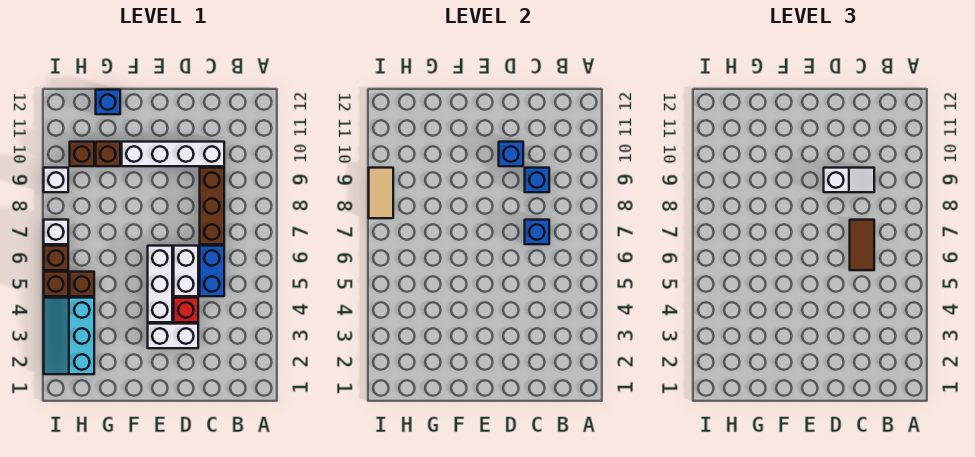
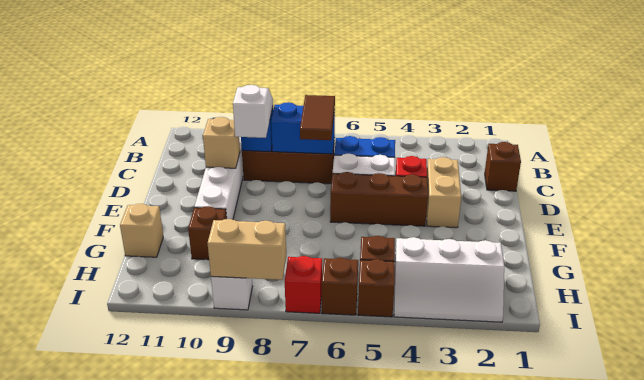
brown 1x2 tile [850,220,874,270] -> brown 1x2 tile turned to [300,95,335,140]
blue 1x1 brick [525,220,549,244] -> blue 1x2 brick [271,102,335,154]
white 1x2 brick [148,324,198,348] -> tan 1x2 brick [426,157,461,228]
blue 1x1 brick [499,142,523,166] -> tan 1x1 brick [203,117,240,168]
white 1x3 brick [148,246,172,322] -> brown 1x3 brick [330,172,428,226]
blue 1x1 brick [96,90,120,114] -> tan 1x1 brick [120,204,163,257]
cyan 2x3 slope [44,298,94,374] -> white 2x3 slope [394,237,504,322]
brown 1x1 brick [70,142,94,166] -> brown 1x1 brick moved to [485,142,521,191]
white 1x1 brick [44,220,68,244] -> red 1x1 brick [285,256,322,313]
tan 1x2 tile [369,168,393,218] -> tan 1x2 brick [208,219,286,280]

